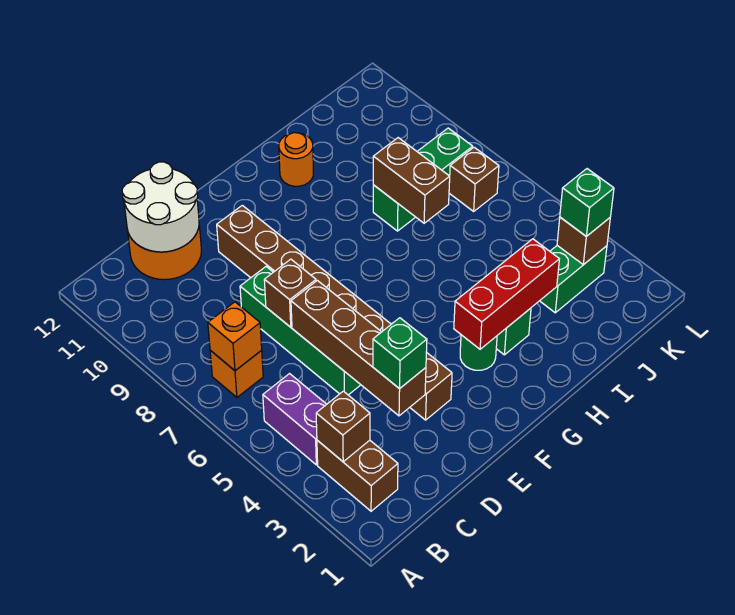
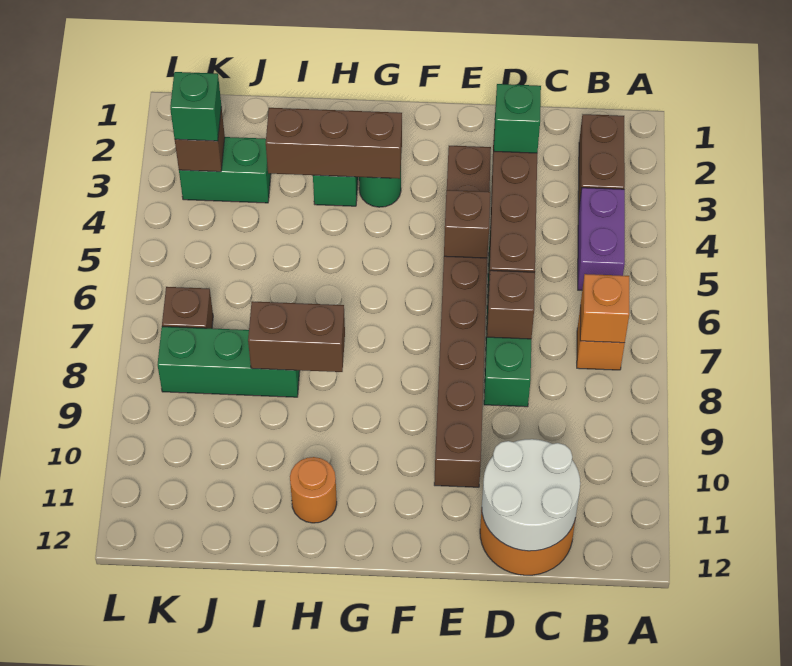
brown 1x1 brick [316,391,370,462] -> brown 1x1 brick moved to [444,190,490,258]
red 1x3 brick [454,239,559,349] -> brown 1x3 brick [266,108,402,179]
brown 1x2 brick [373,138,450,223] -> brown 1x2 brick turned to [248,301,345,372]

